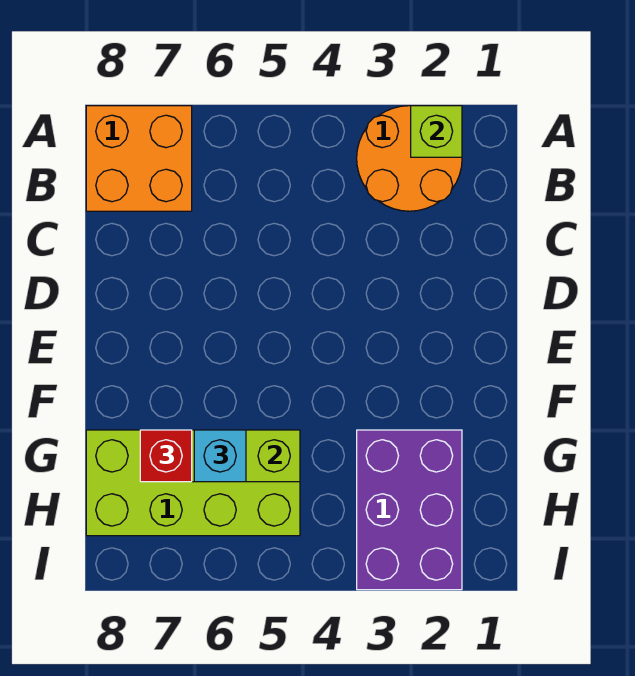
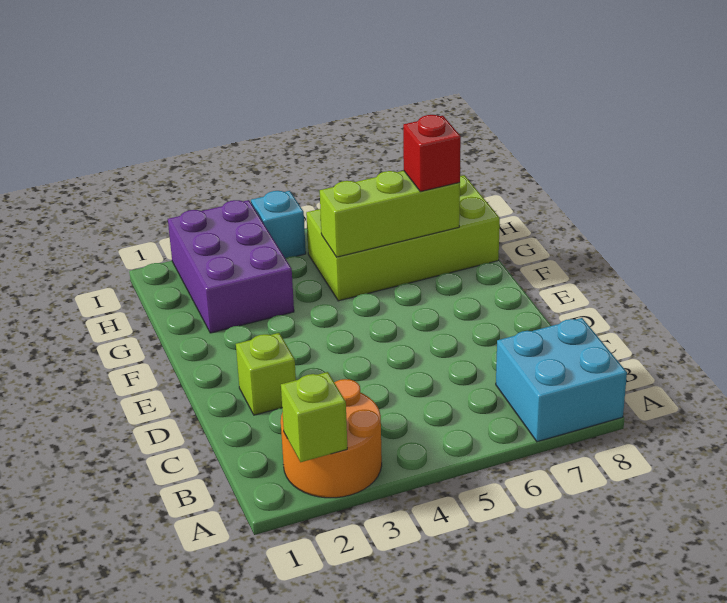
orange 2x2 brick [86,106,192,211] -> cyan 2x2 brick [496,318,627,442]
none -> lime 1x1 brick [236,333,296,415]
cyan 1x1 brick [194,430,246,482] -> cyan 1x1 brick moved to [251,191,306,258]

